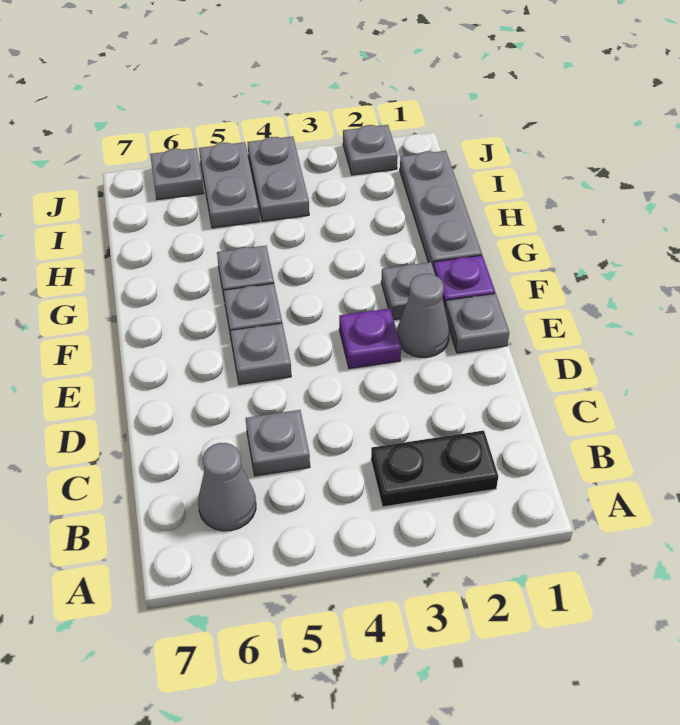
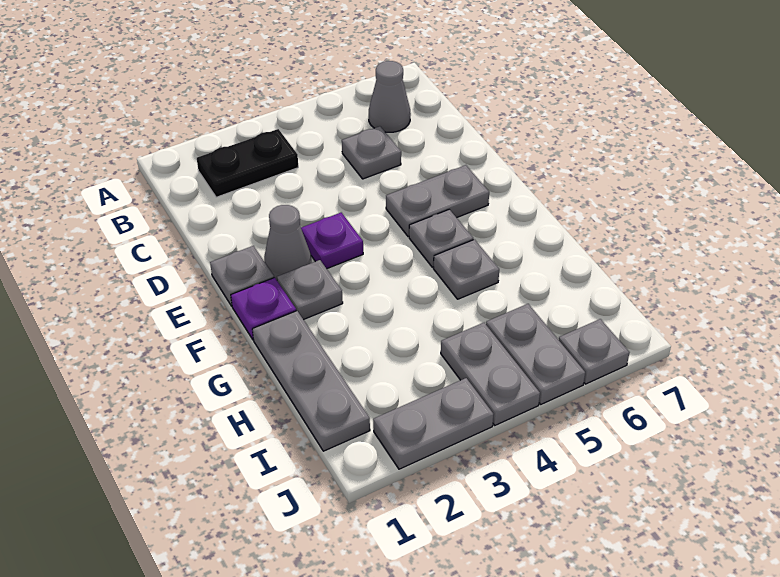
grey 1x1 plate [230,323,291,384] -> grey 1x2 plate [386,165,489,237]
grey 1x1 plate [343,125,398,175] -> grey 1x2 plate [373,378,494,469]

